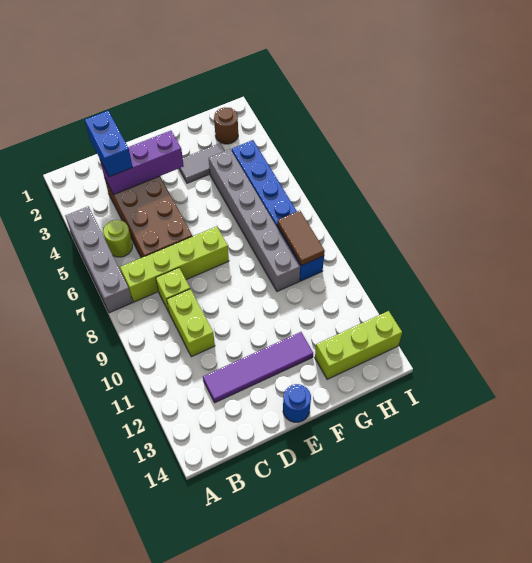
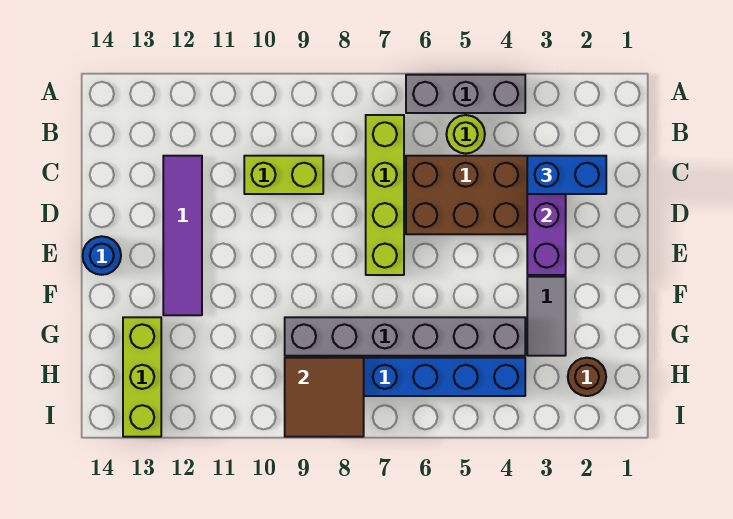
grey 1x4 brick [65,206,132,313] -> grey 1x3 brick [406,75,525,113]
lime 1x1 brick [156,268,190,312] -> none
brown 1x2 tile [277,211,325,266] -> brown 2x2 tile [285,358,364,437]

